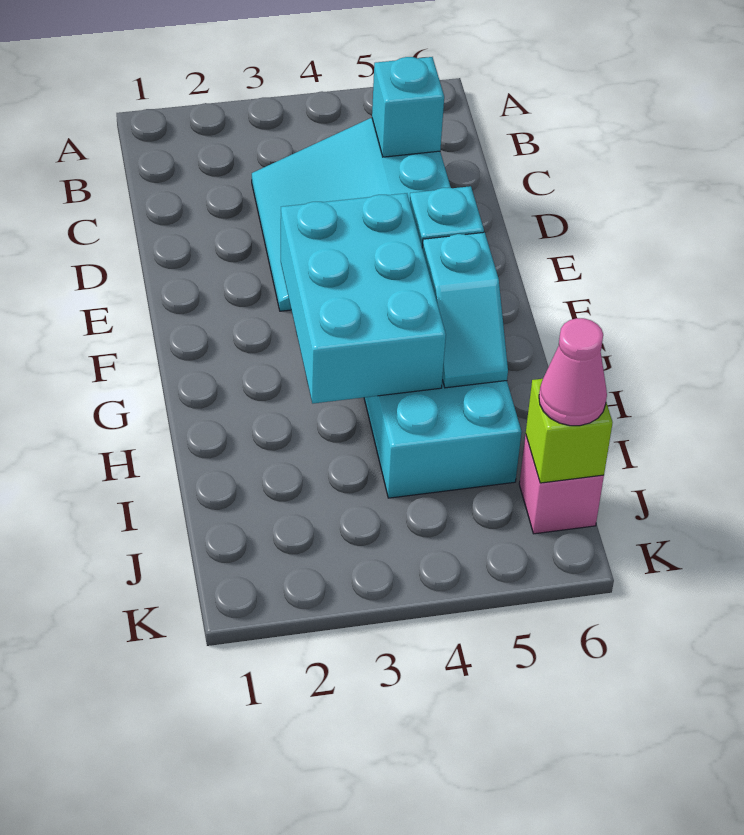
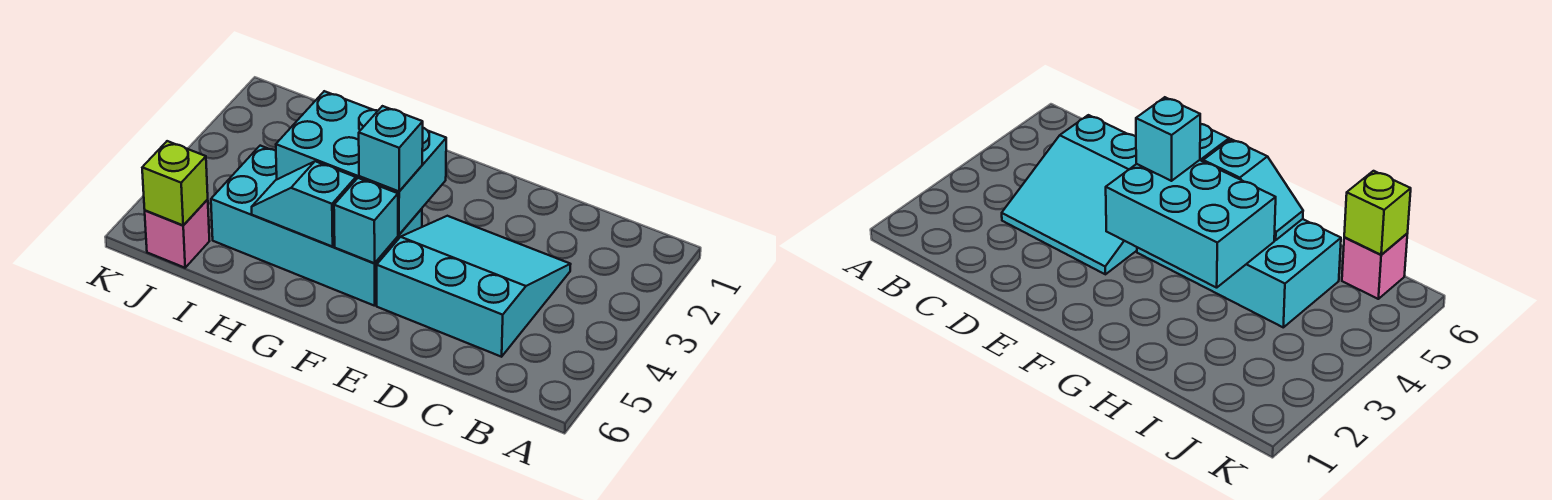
cyan 1x1 brick [372,57,444,157] -> cyan 1x1 brick moved to [359,106,423,191]
pink 1x1 cone [539,318,607,426] -> none

